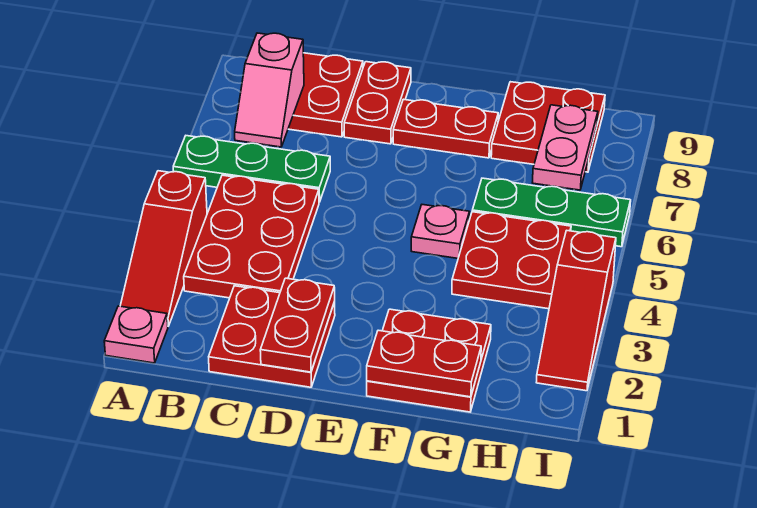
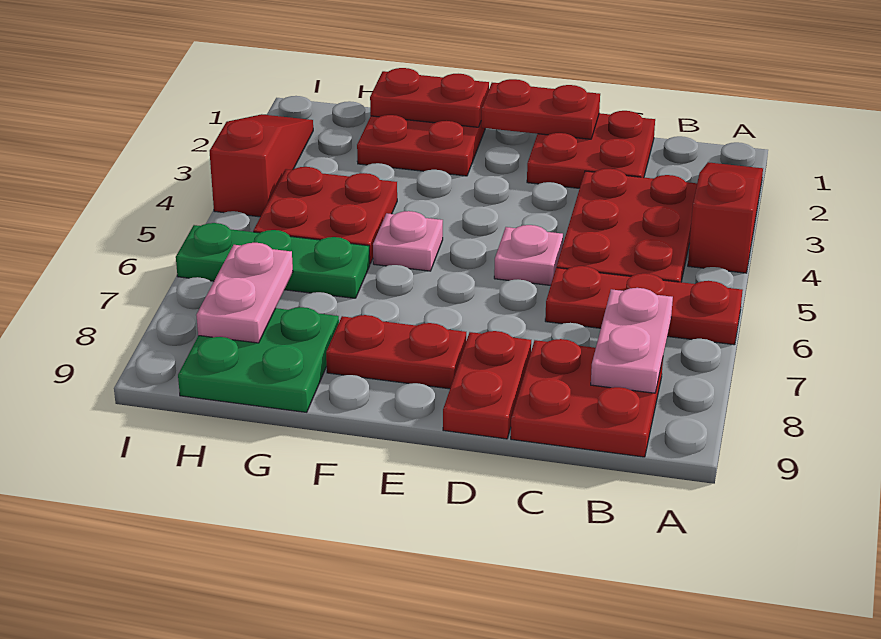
pink 1x1 plate [104,306,168,363] -> pink 1x1 plate moved to [494,225,563,285]
green 1x3 plate [173,136,330,202] -> red 1x3 plate [545,266,743,345]
pink 1x2 slope [235,33,304,147] -> pink 1x2 plate [591,288,673,393]
red 1x2 plate [260,278,335,372] -> red 1x2 plate turned to [481,79,600,139]
red 2x2 plate [491,82,605,172] -> green 2x2 plate [178,307,339,412]

